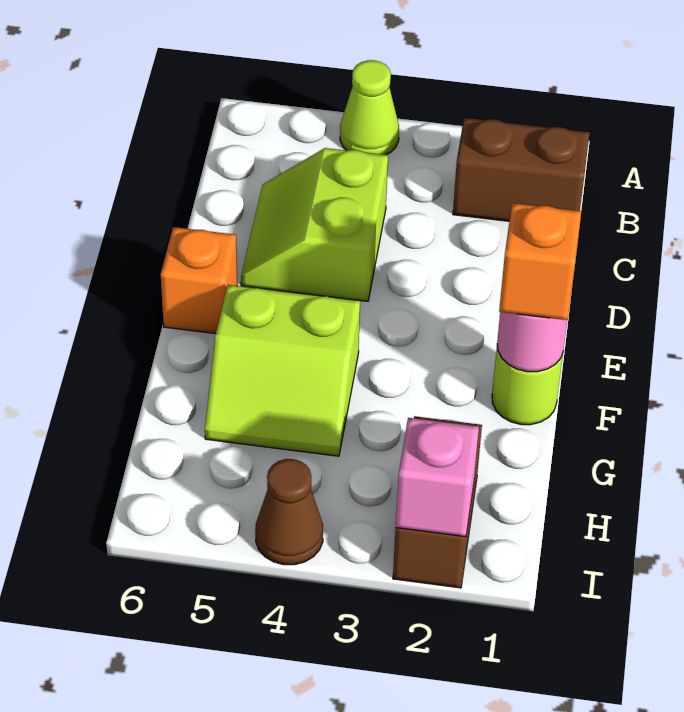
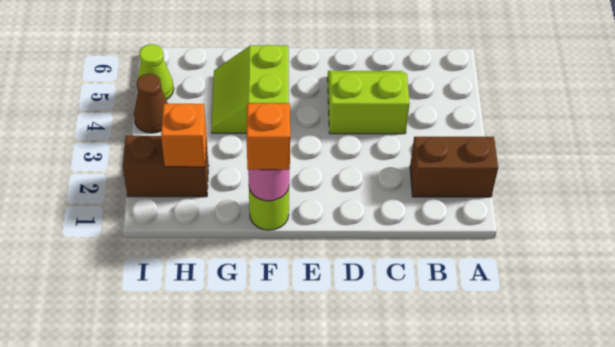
lime 1x1 cone [340,60,399,155] -> lime 1x1 cone moved to [137,44,174,100]
brown 1x2 brick [453,118,590,221] -> brown 1x2 brick turned to [410,137,498,197]
orange 1x1 brick [161,227,237,334] -> orange 1x1 brick moved to [161,104,206,167]
pink 1x1 brick [396,418,479,537] -> none

